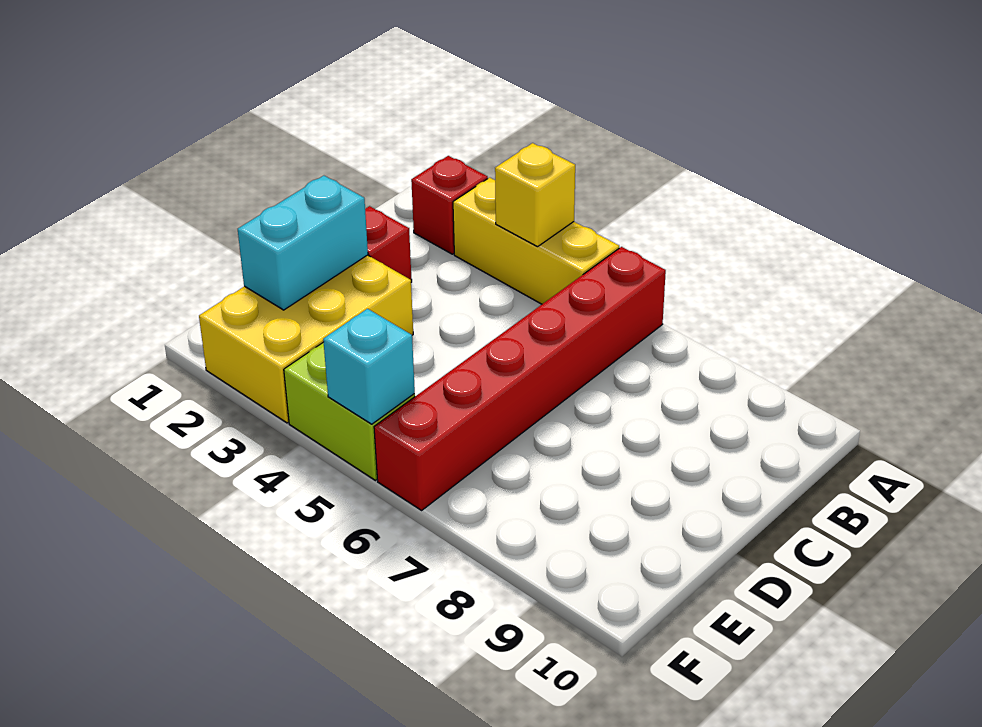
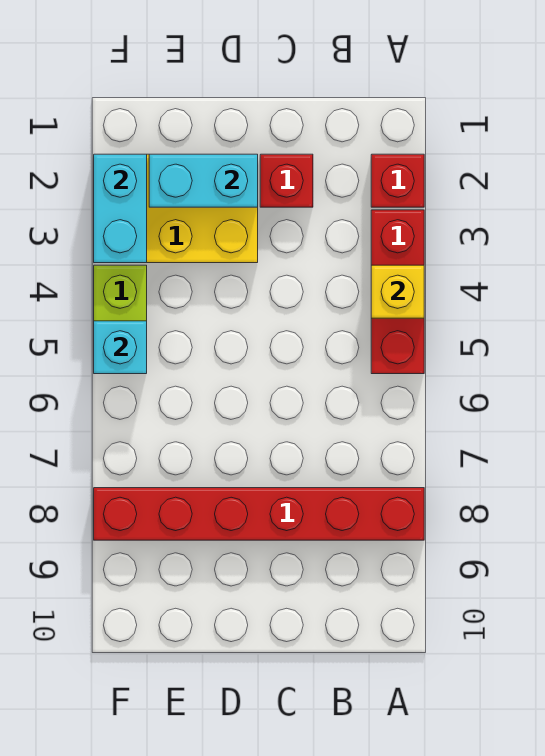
yellow 1x3 brick [453,178,619,304] -> red 1x3 brick [371,210,424,374]
red 1x6 brick [374,247,666,510] -> red 1x6 brick moved to [94,488,424,540]
none -> cyan 1x2 brick [94,154,147,263]

